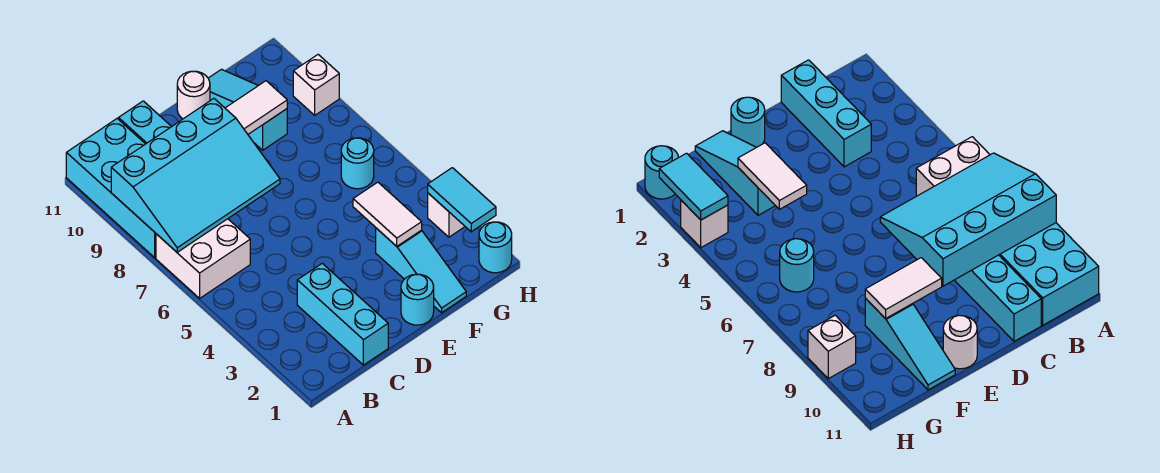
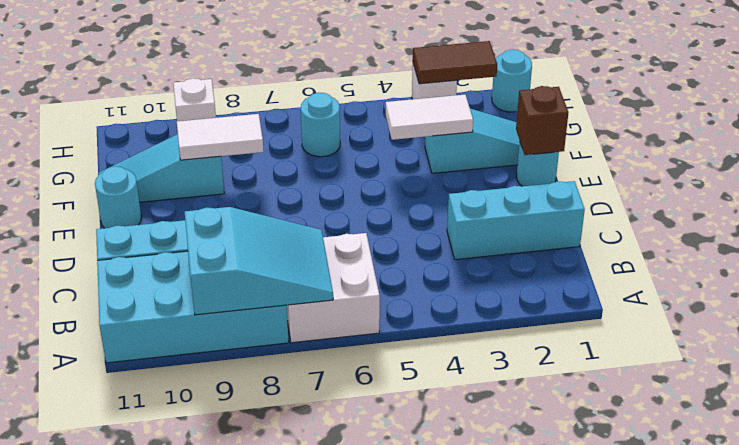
cyan 3x4 slope [111,99,280,252] -> cyan 2x3 slope [185,207,333,315]
none -> brown 1x1 brick [516,86,568,155]
white 1x2 tile [225,81,287,134] -> white 1x2 tile turned to [177,114,264,160]
white 1x1 round brick [177,71,210,119] -> cyan 1x1 round brick [95,166,141,228]
cyan 1x2 tile [428,168,496,232] -> brown 1x2 tile [413,41,497,84]

